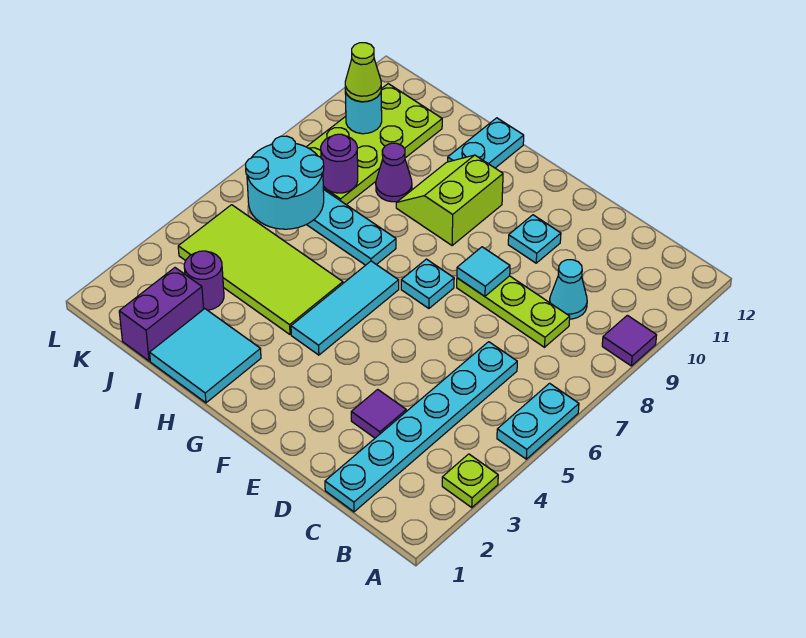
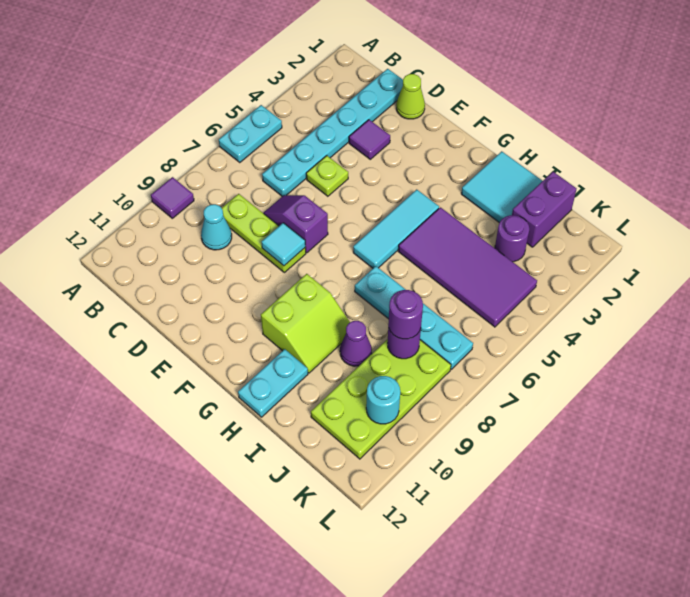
lime 1x1 plate [442,454,498,507] -> lime 1x1 plate moved to [306,156,348,196]
none -> purple 1x2 slope [263,195,328,253]
cyan 1x1 plate [508,215,561,263] -> none
cyan 1x1 plate [401,259,454,308] -> none
lime 2x4 tile [178,205,343,334] -> purple 2x4 tile [398,207,537,327]
cyan 2x2 round brick [246,136,324,229] -> none
none -> purple 1x1 round brick [389,290,423,339]
lime 1x1 cone [345,43,381,102] -> lime 1x1 cone moved to [396,74,425,119]

